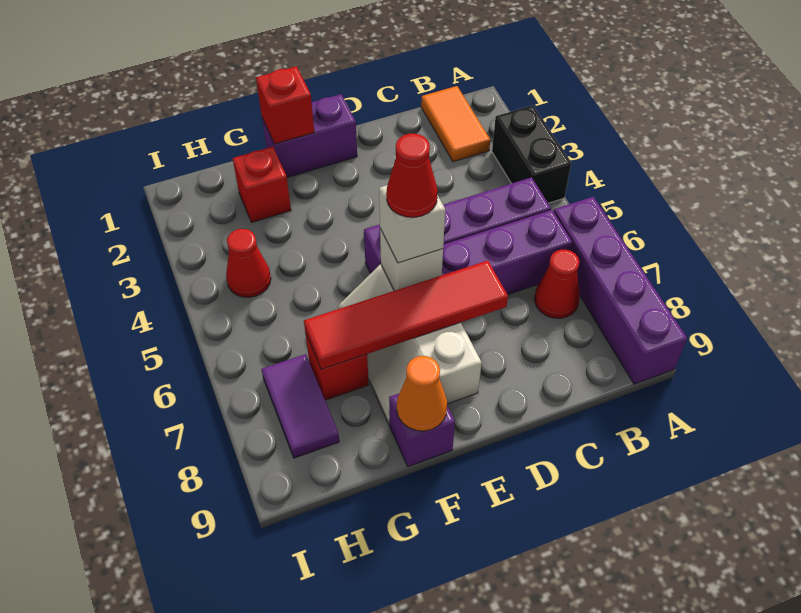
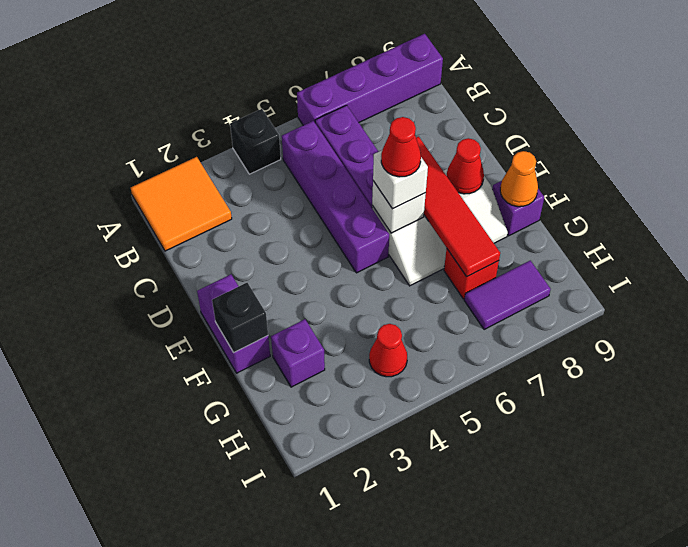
black 1x2 brick [492,105,571,203] -> black 1x1 brick [230,109,281,174]
orange 1x2 tile [421,86,490,162] -> orange 2x2 tile [131,157,232,251]
red 1x1 cone [535,250,580,318] -> red 1x1 cone moved to [447,138,484,194]
red 1x1 brick [256,66,314,144] -> black 1x1 brick [212,283,268,352]
red 1x1 brick [233,147,291,223] -> purple 1x1 brick [271,319,325,387]

